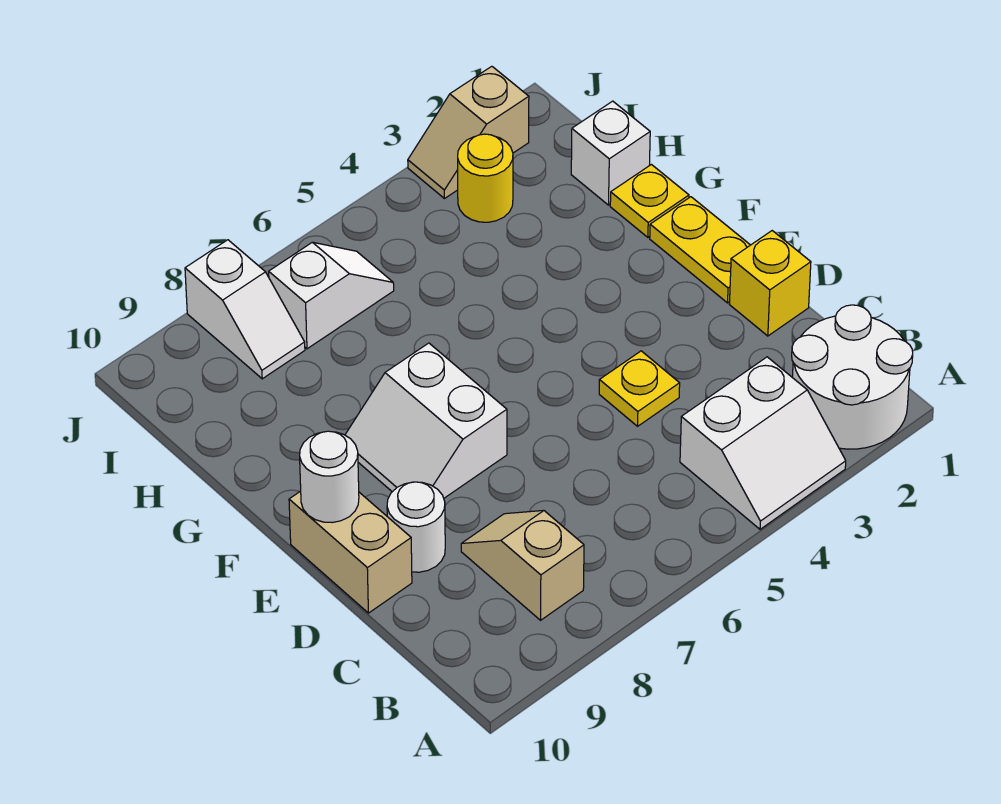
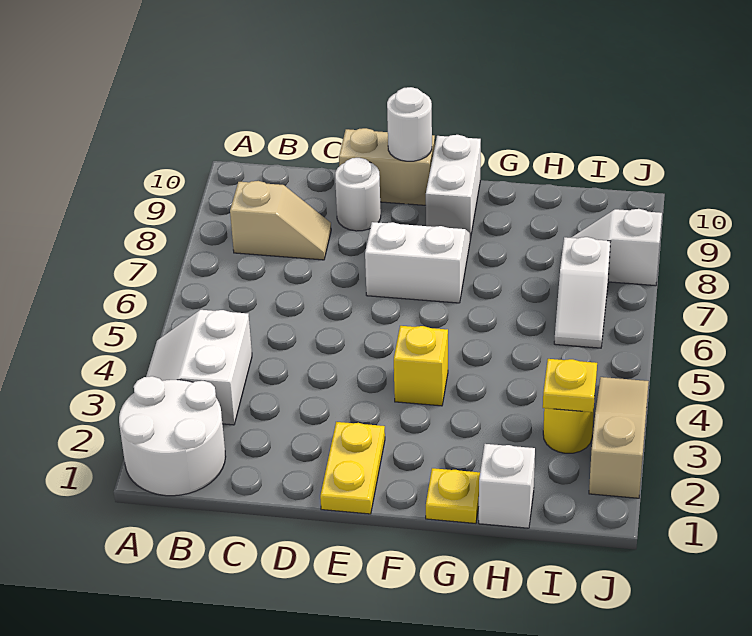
yellow 1x1 brick [729,231,811,336] -> yellow 1x1 brick moved to [394,326,448,406]
yellow 1x1 plate [599,351,680,426] -> yellow 1x1 plate moved to [543,359,597,412]
yellow 1x2 plate [650,197,750,303] -> yellow 1x2 plate turned to [320,422,385,514]
none -> white 1x2 brick [426,135,481,239]
tan 1x2 slope [408,66,529,199] -> tan 1x3 slope [589,377,649,498]

